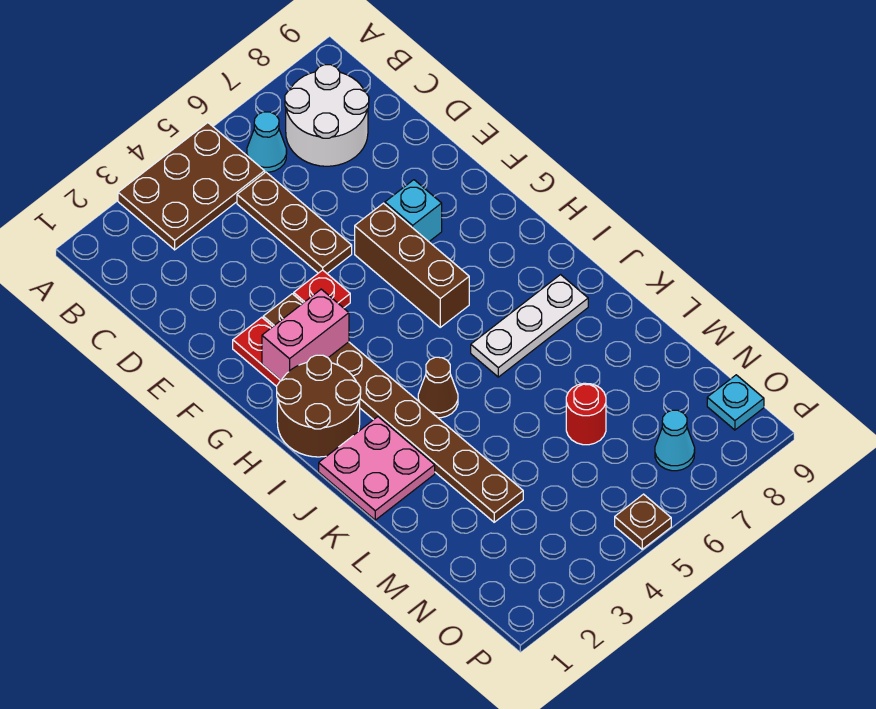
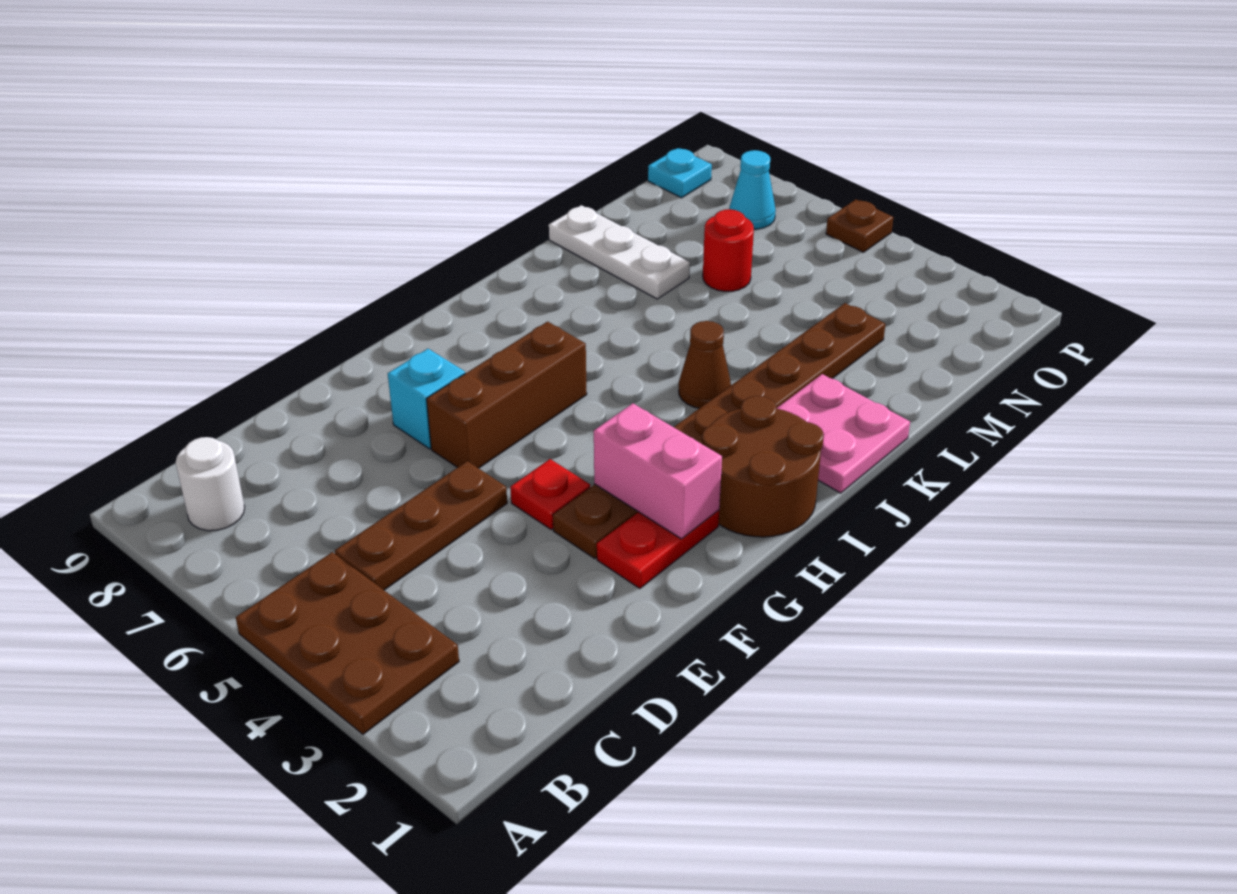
cyan 1x1 cone [247,112,287,172] -> none
white 2x2 round brick [285,65,369,166] -> white 1x1 round brick [176,437,245,531]
white 1x3 plate [471,275,588,377] -> white 1x3 plate moved to [549,205,690,299]

